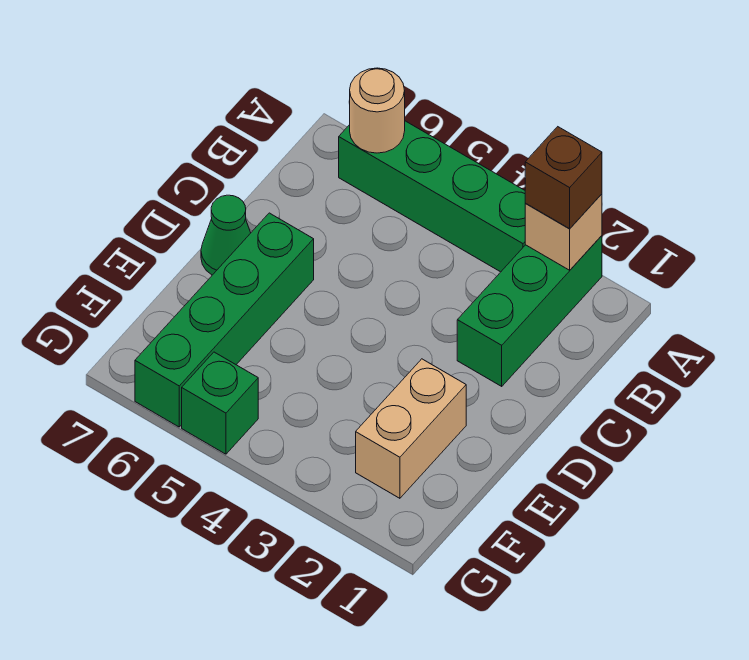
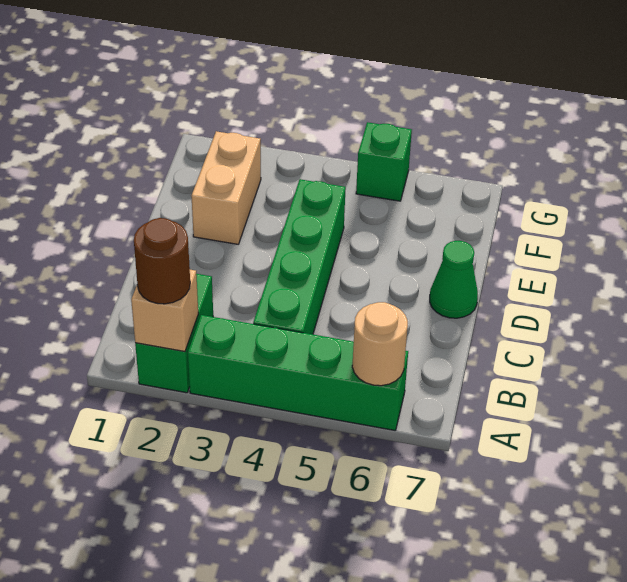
green 1x3 brick [457,236,602,386] -> green 1x2 brick [135,274,213,393]
brown 1x1 brick [525,127,602,229] -> brown 1x1 round brick [134,218,190,304]
green 1x4 brick [135,213,314,427] -> green 1x4 brick moved to [253,179,346,334]

